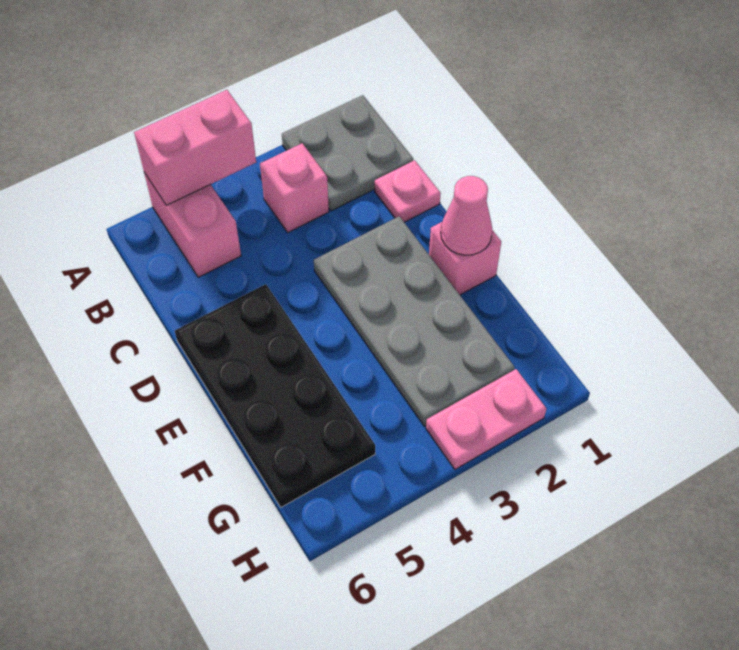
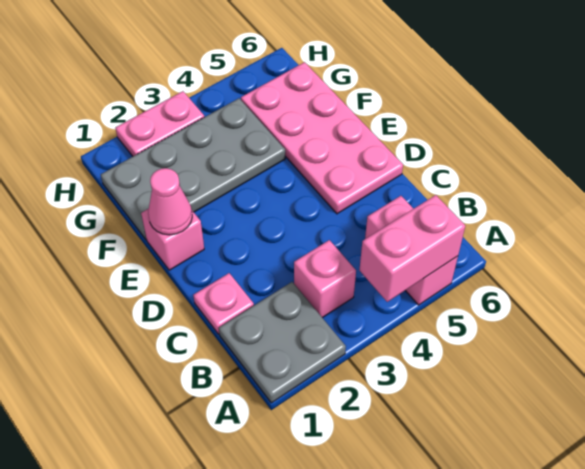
grey 2x4 plate [314,216,515,426] -> grey 2x4 plate turned to [101,98,285,240]
black 2x4 plate [175,284,375,507] -> pink 2x4 plate [241,62,403,214]

